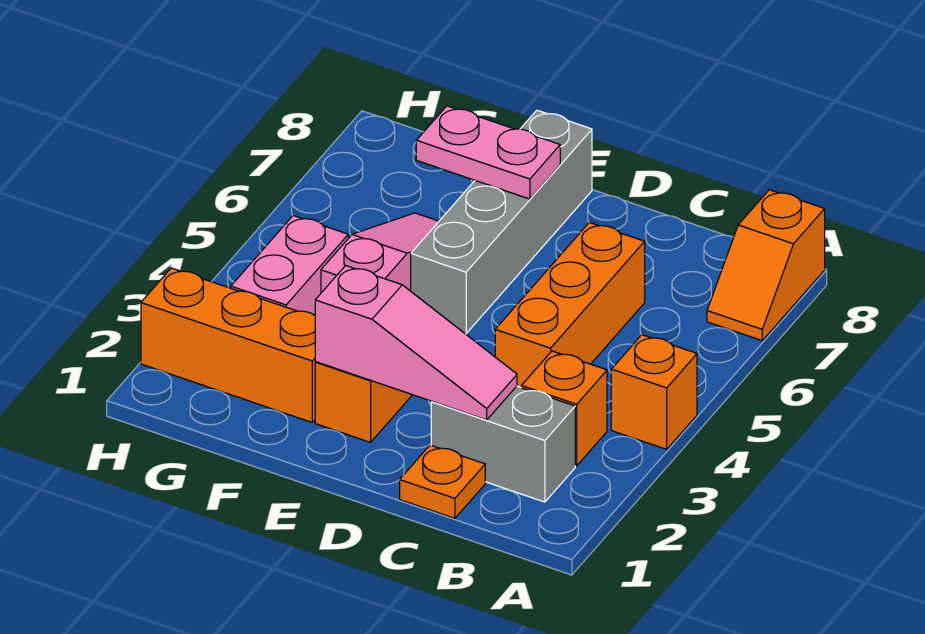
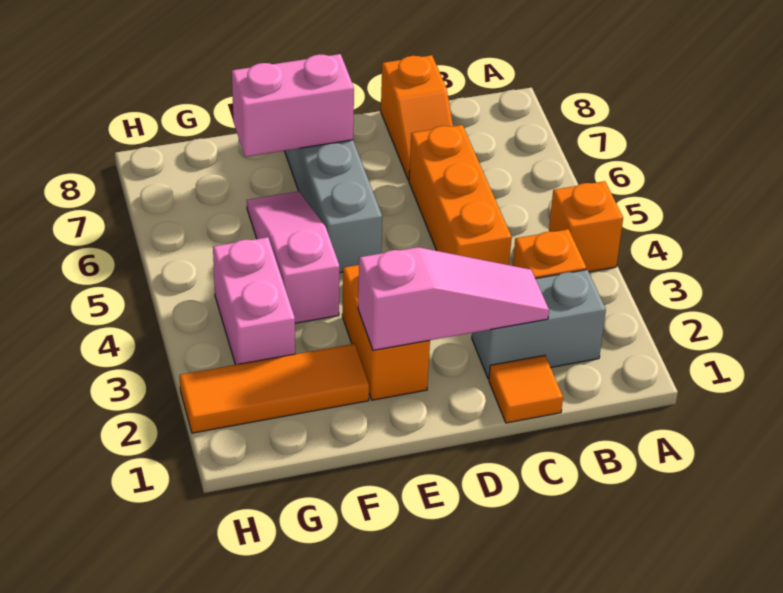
orange 1x2 slope [707,190,825,341] -> orange 1x2 slope moved to [381,55,453,181]
orange 1x1 plate [400,445,485,518] -> orange 1x1 tile [489,355,563,423]
pink 1x2 plate [416,106,560,199] -> pink 1x2 brick [232,54,354,157]
orange 1x3 brick [141,268,315,422] -> orange 1x3 tile [179,344,369,433]

